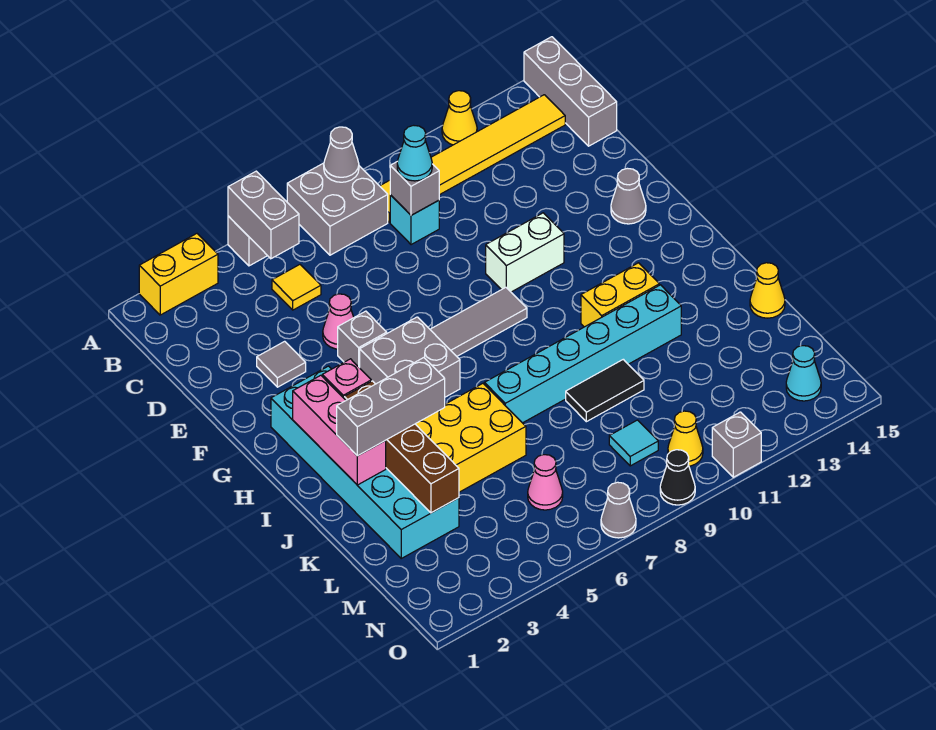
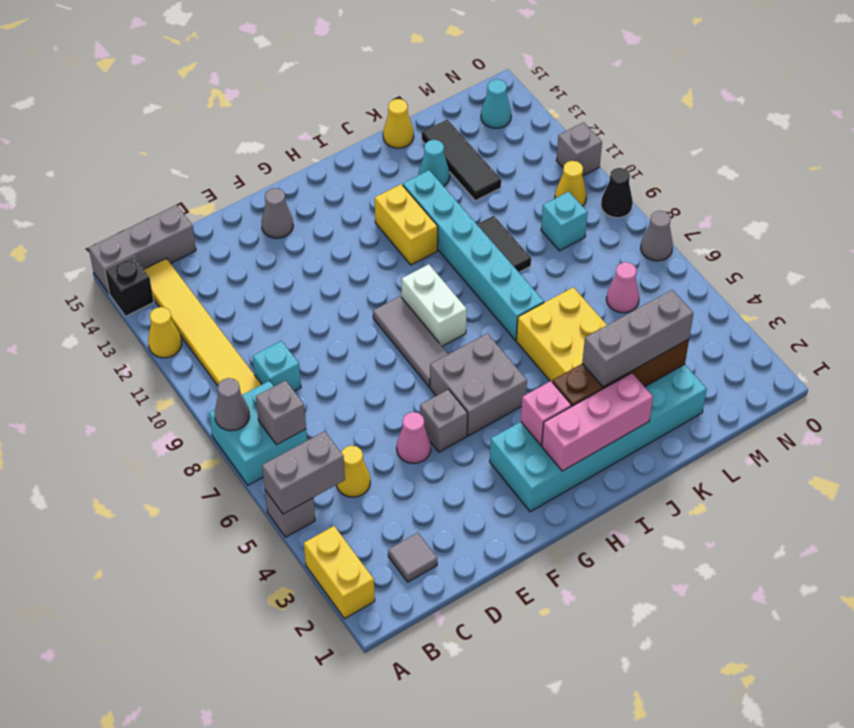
grey 2x2 brick [287,163,388,255] -> cyan 2x2 brick [209,381,307,485]
none -> black 1x1 brick [105,256,154,316]
yellow 1x1 tile [272,265,321,310] -> yellow 1x1 cone [336,446,370,497]
grey 1x1 brick [390,162,439,215] -> grey 1x1 brick moved to [256,380,306,445]
cyan 1x1 cone [397,125,432,181] -> cyan 1x1 cone moved to [419,140,450,186]
grey 1x1 tile [257,341,306,387] -> grey 1x1 tile moved to [388,533,437,582]
white 1x2 brick [486,213,564,292] -> white 1x2 brick moved to [402,264,467,346]
grey 1x3 brick [337,358,445,456] -> grey 1x3 brick turned to [582,290,694,387]
none -> black 1x3 tile [422,120,501,201]
cyan 1x1 tile [609,420,658,466] -> cyan 1x1 brick [541,192,588,251]

